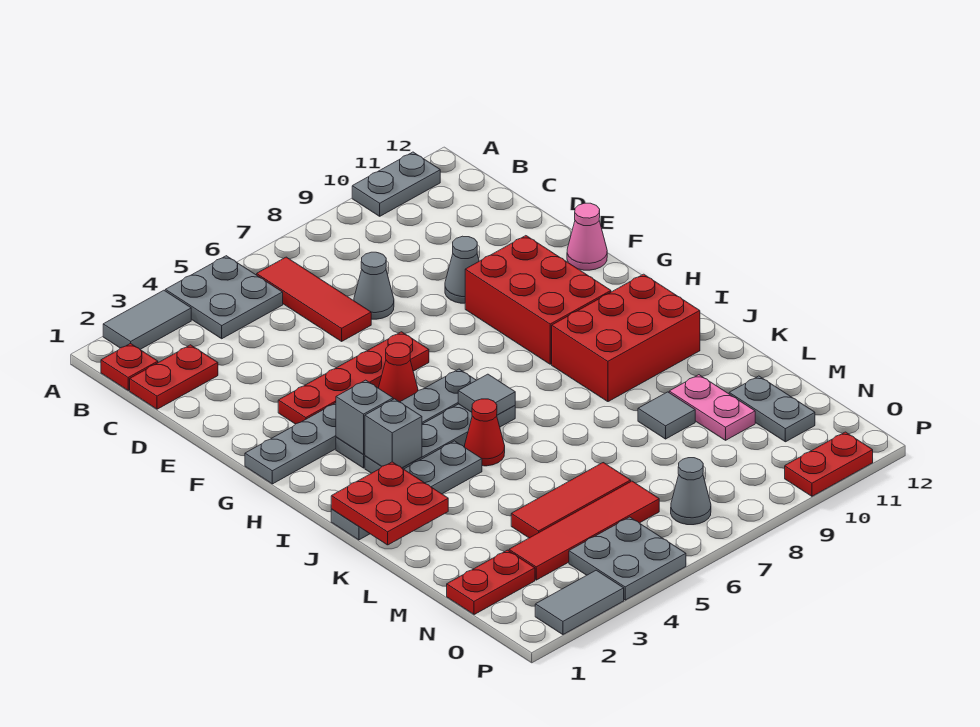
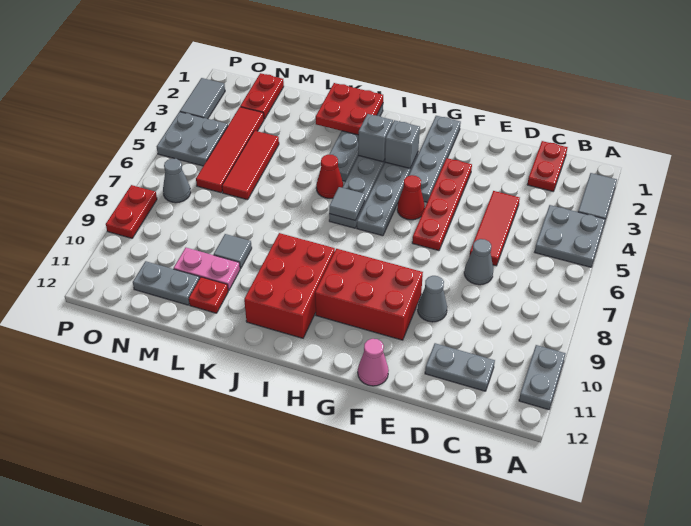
red 1x1 plate [101,343,158,391] -> red 1x1 plate moved to [189,277,228,313]
red 1x3 tile [257,257,371,341] -> red 1x3 tile turned to [469,191,520,266]
none -> grey 1x2 plate [425,343,495,391]
red 1x2 plate [785,432,873,496] -> red 1x2 plate moved to [106,185,157,238]

